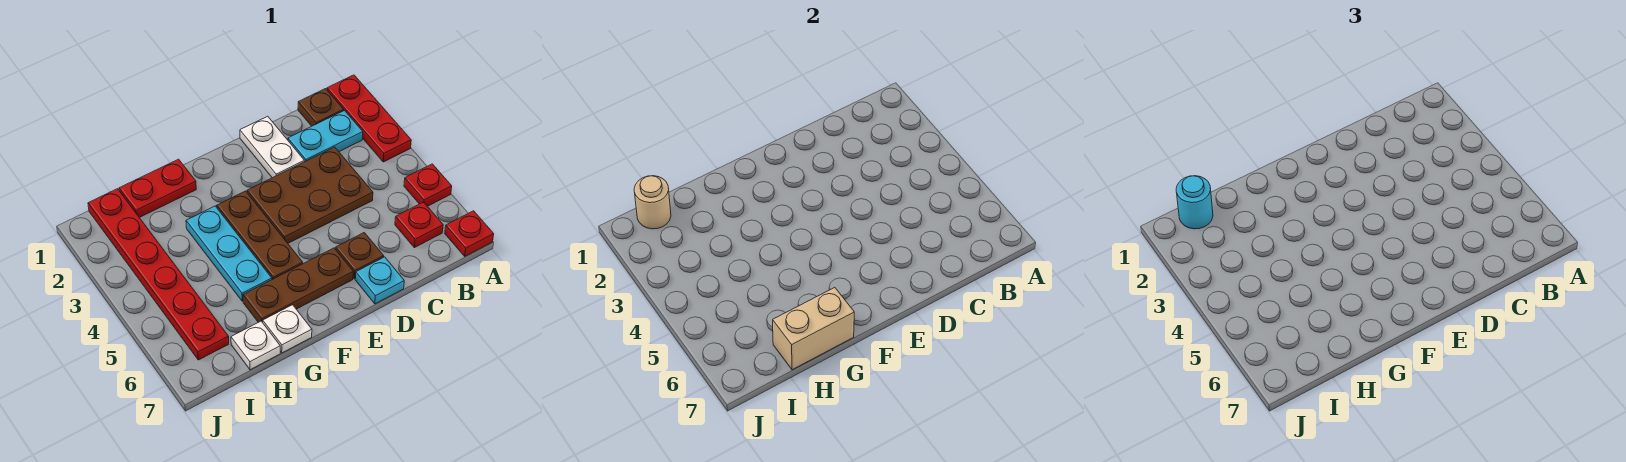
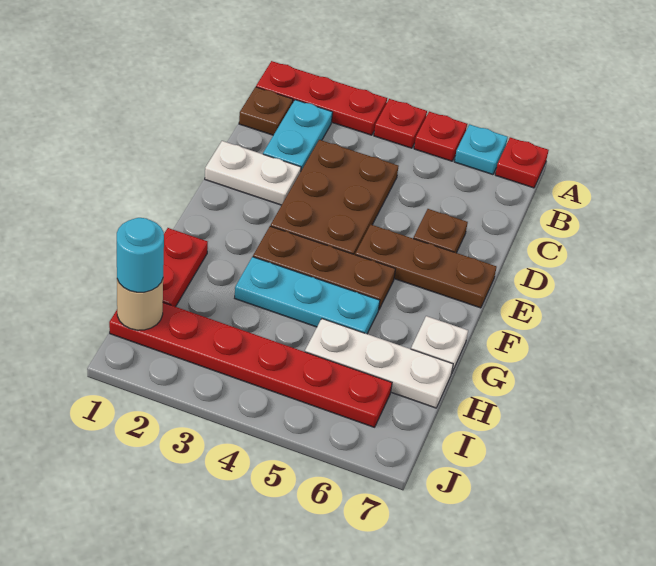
red 1x1 plate [395,202,443,248] -> red 1x1 plate moved to [374,99,427,148]
cyan 1x1 plate [355,257,404,304] -> cyan 1x1 plate moved to [454,124,508,175]
brown 1x3 plate [243,248,353,322] -> brown 1x3 plate turned to [355,225,496,308]
tan 1x2 brick [773,287,854,370] -> none
white 1x1 plate [231,321,280,370] -> white 1x3 plate [305,319,453,408]

